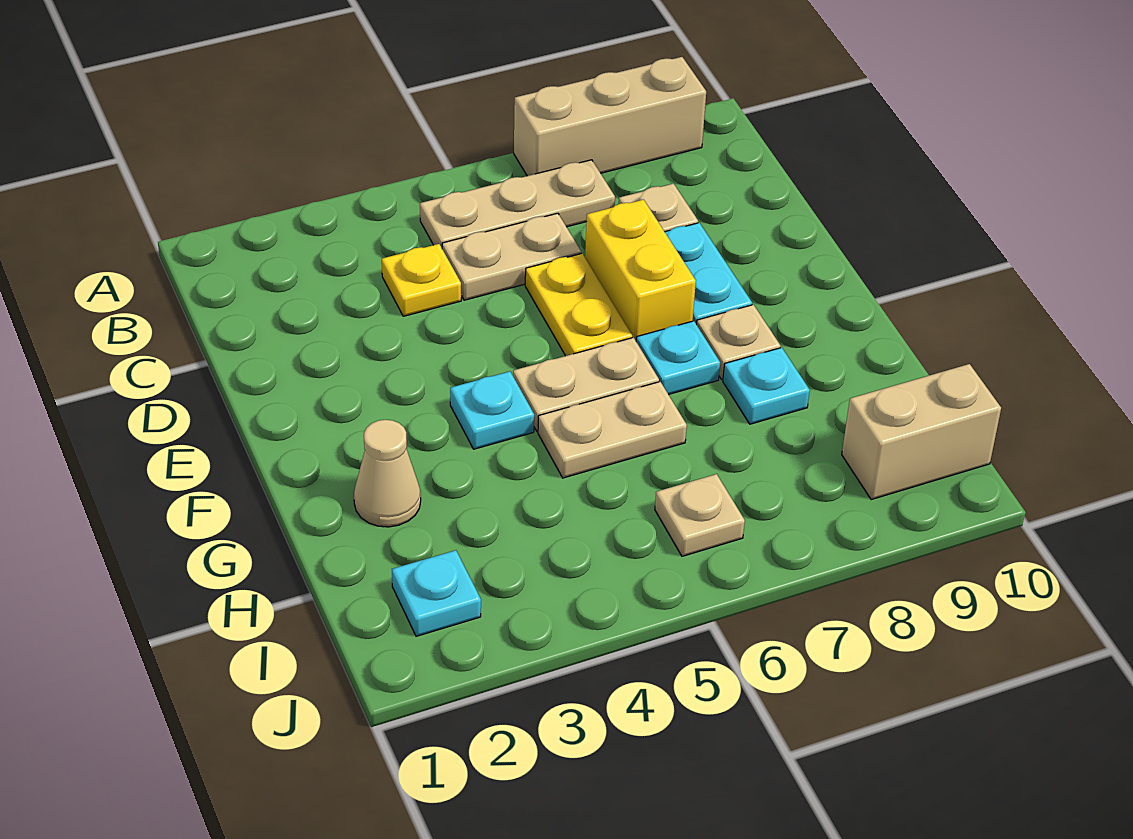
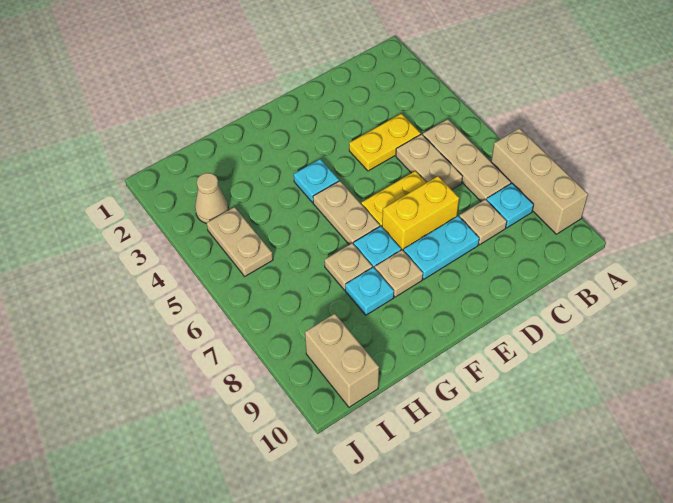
yellow 1x1 plate [382,244,461,316] -> yellow 1x2 plate [349,114,421,171]
tan 1x1 cone [354,420,421,527] -> tan 1x1 cone moved to [195,173,228,223]
tan 1x2 plate [538,382,687,478] -> tan 1x2 plate moved to [207,207,273,276]
cyan 1x1 plate [392,550,481,636] -> cyan 1x1 plate moved to [487,183,534,228]
tan 1x1 plate [655,474,745,556] -> tan 1x1 plate moved to [325,243,372,290]

